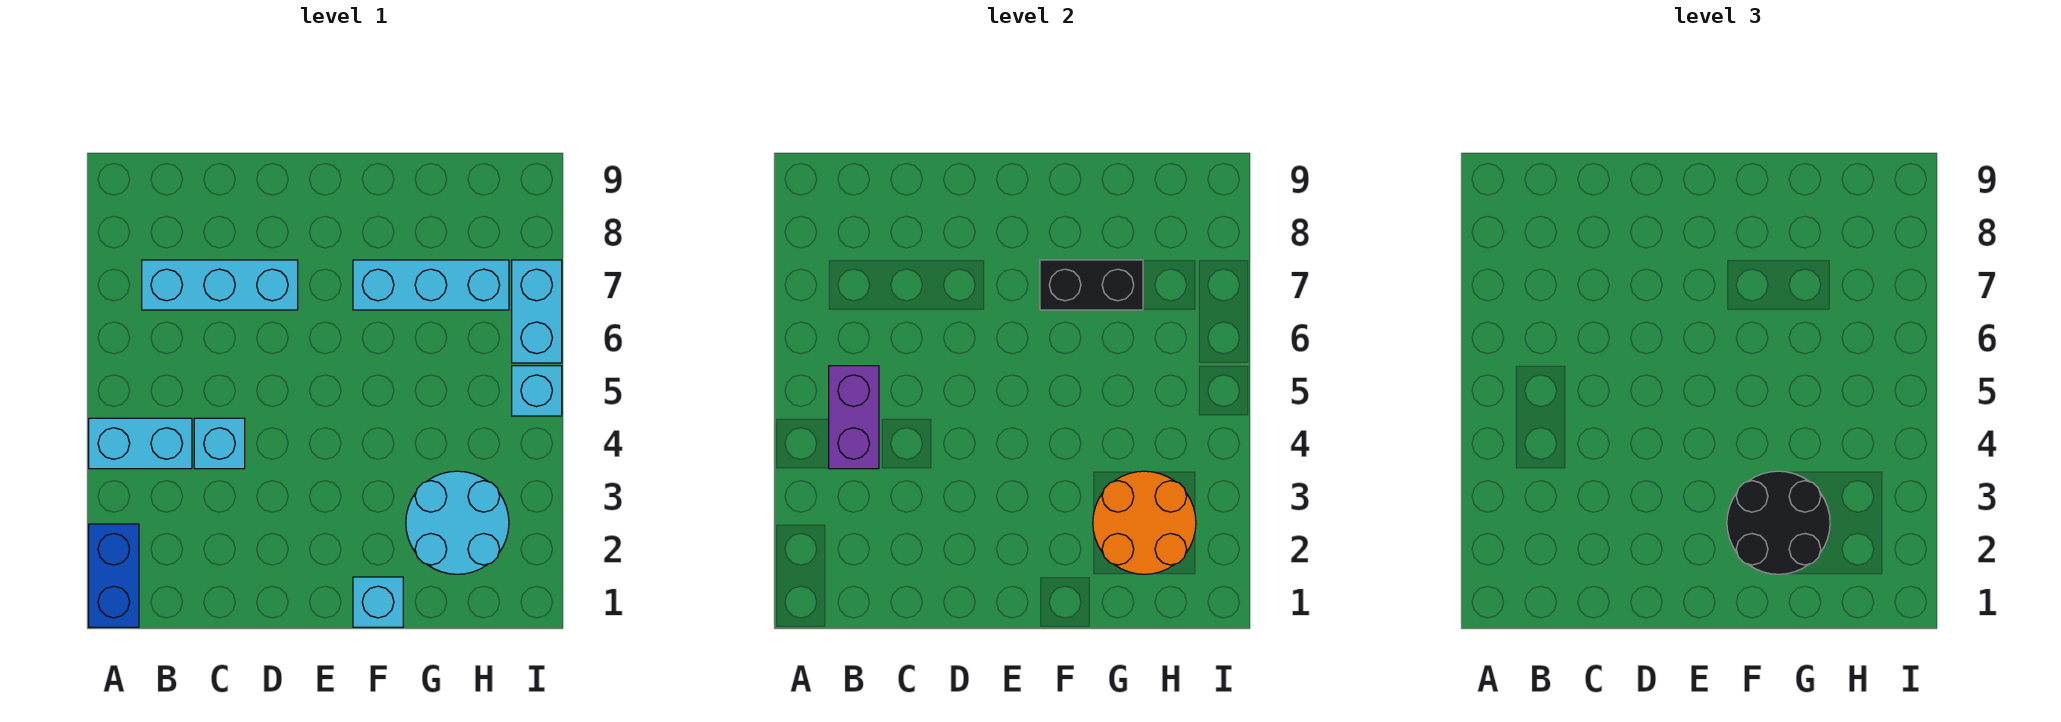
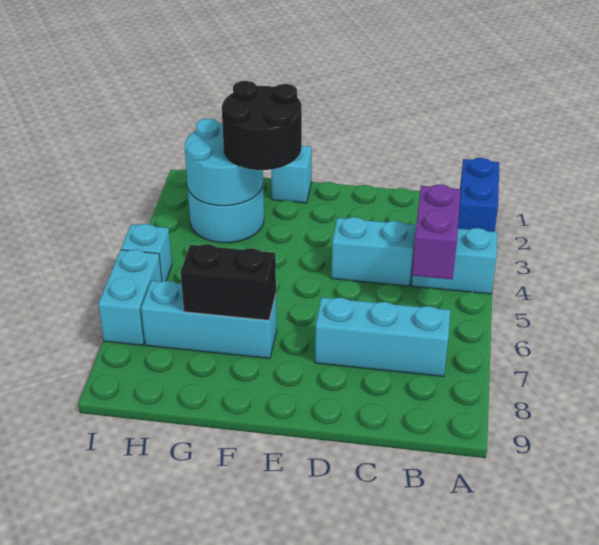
cyan 1x1 brick [194,418,245,469] -> cyan 1x2 brick [331,217,416,286]
orange 2x2 round brick [1093,471,1196,574] -> cyan 2x2 round brick [185,119,263,206]

